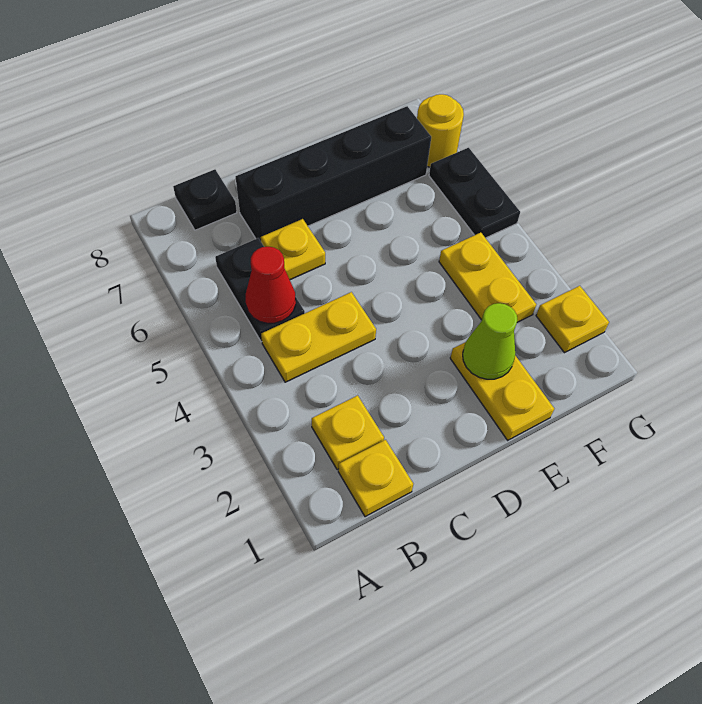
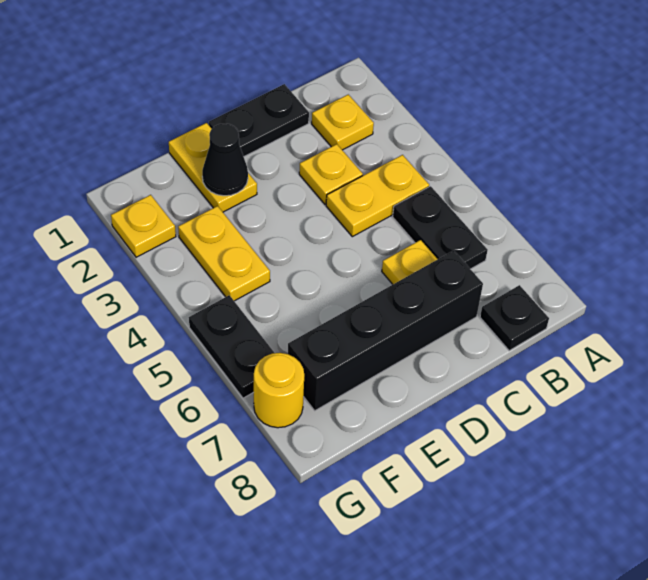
yellow 1x1 plate [338,440,413,517] -> yellow 1x1 plate moved to [299,144,363,204]
red 1x1 cone [246,247,296,323] -> none
none -> black 1x2 plate [209,84,309,157]
lime 1x1 cone [463,303,518,379] -> black 1x1 cone [202,124,248,196]

